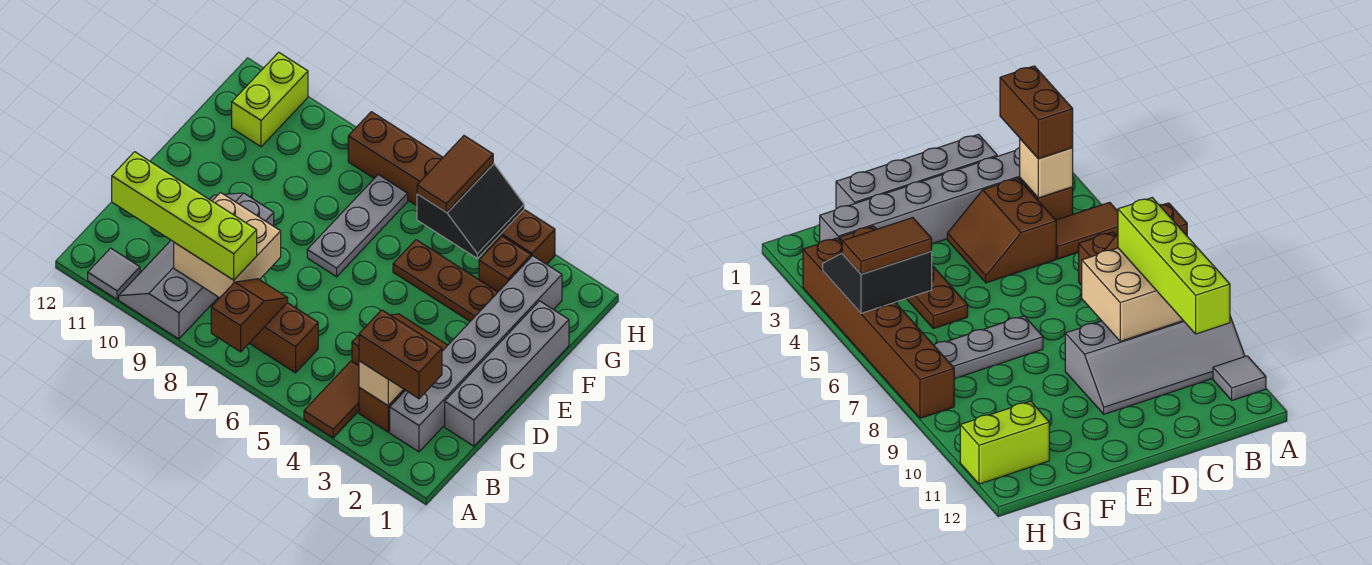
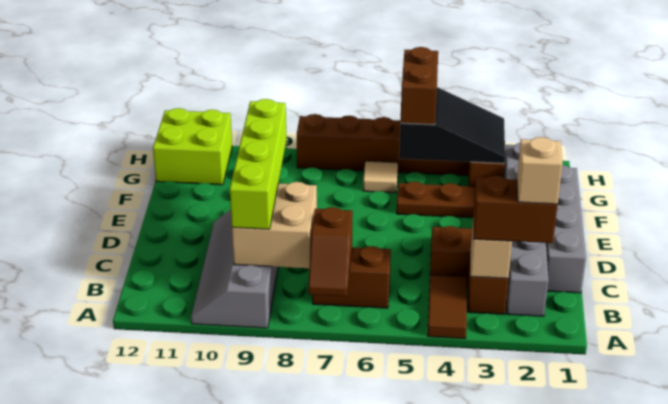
brown 1x2 slope [211,279,288,352] -> brown 1x2 slope turned to [308,207,353,296]
grey 1x1 tile [88,248,140,299] -> none
none -> tan 1x1 brick [517,137,563,204]
lime 1x4 brick [112,152,257,280] -> lime 1x4 brick turned to [230,99,287,229]
grey 1x3 plate [307,175,408,277] -> none
black 2x2 slope [417,163,524,258] -> black 2x3 slope [399,87,505,163]
brown 1x2 tile [417,136,493,212] -> brown 1x2 brick [400,47,438,125]
none -> tan 1x1 tile [363,161,398,193]
lime 1x2 brick [232,52,308,147] -> lime 2x2 brick [153,108,232,185]

